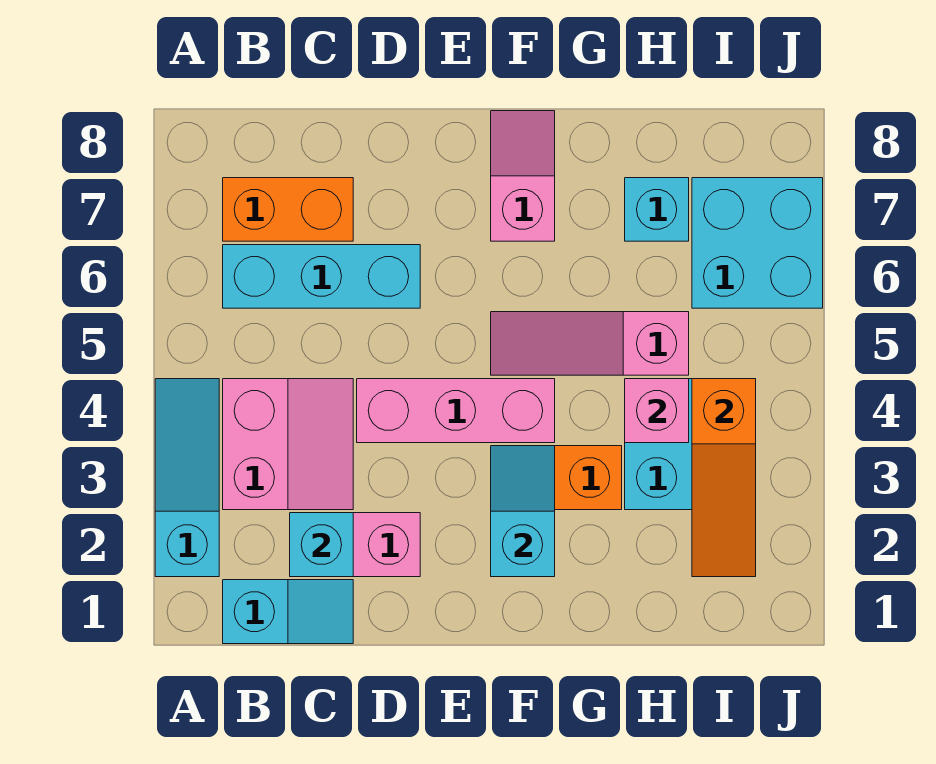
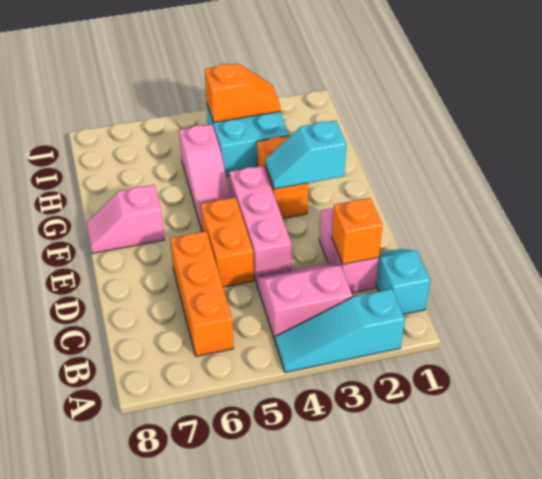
cyan 1x3 brick [223,245,420,308] -> orange 1x3 brick [170,231,233,356]
orange 1x2 brick [223,178,353,241] -> orange 1x2 brick moved to [201,198,254,287]
cyan 1x1 brick [290,513,353,577] -> orange 1x1 brick [332,198,382,264]
pink 1x1 brick [625,379,689,443] -> none
cyan 1x1 brick [625,178,689,241] -> none
orange 1x3 slope [692,379,756,577] -> orange 1x2 slope [205,64,280,123]
cyan 2x2 brick [692,178,823,308] -> none

